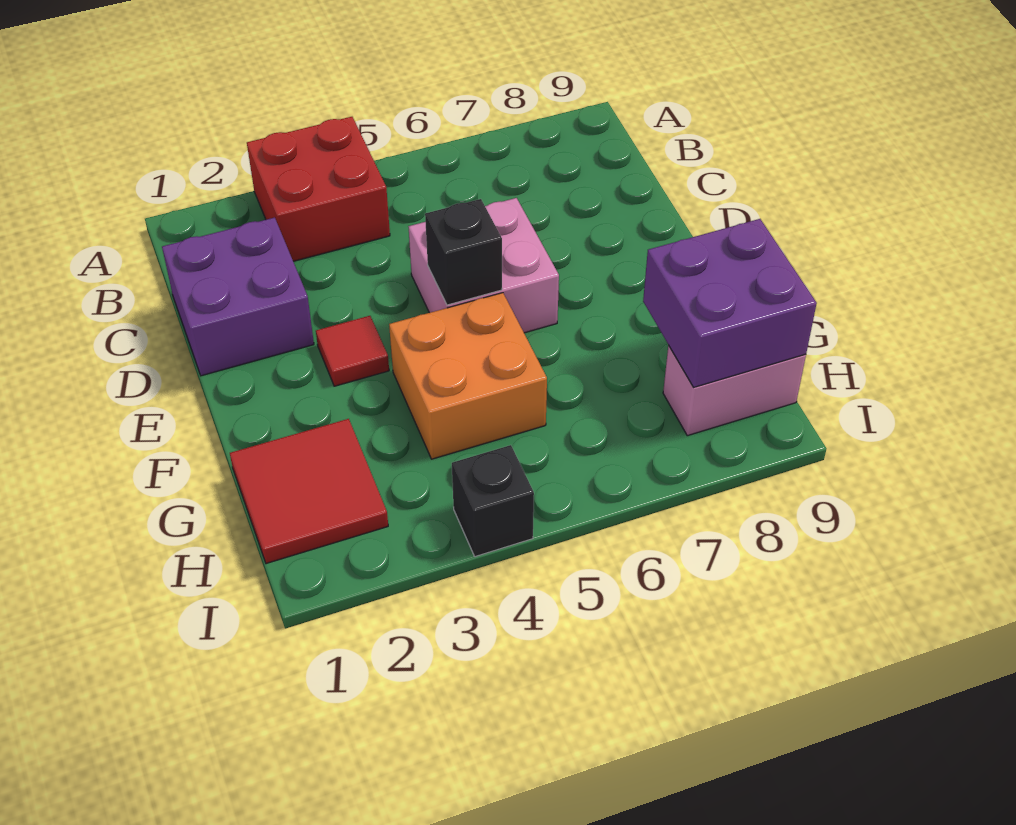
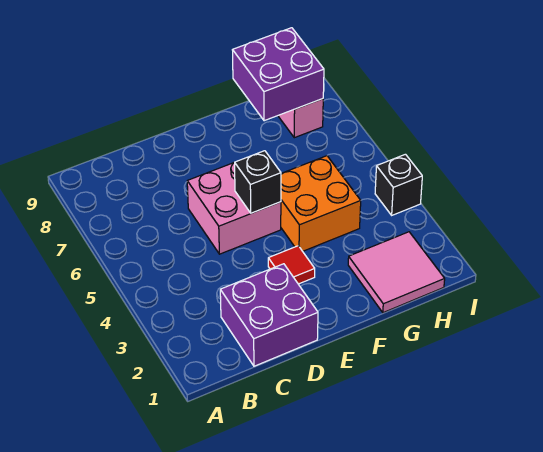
red 2x2 brick [247,117,390,261] -> none
red 2x2 tile [230,419,388,564] -> pink 2x2 tile [348,232,445,313]

